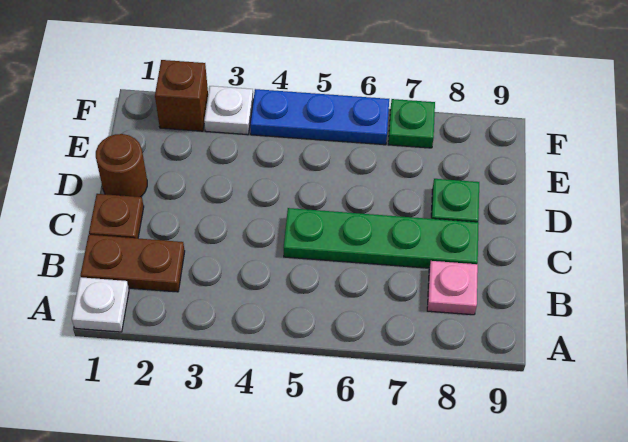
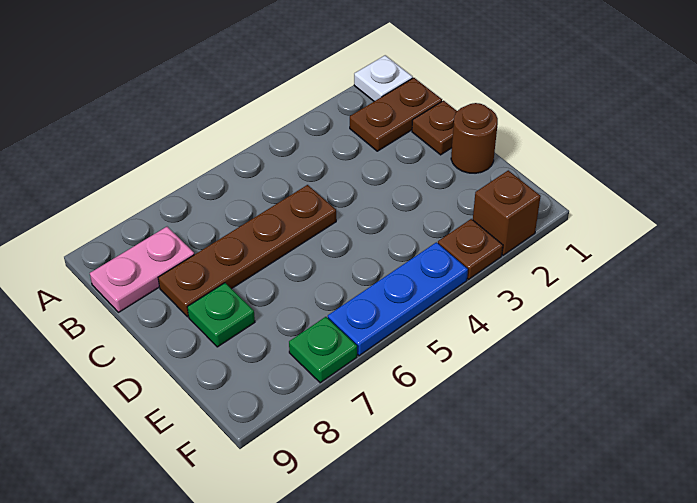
pink 1x1 plate [427,261,478,315] -> pink 1x2 plate [90,227,194,312]
green 1x4 plate [284,208,479,268] -> brown 1x4 plate [158,185,336,317]
white 1x1 plate [204,86,253,135] -> brown 1x1 plate [438,219,503,280]

